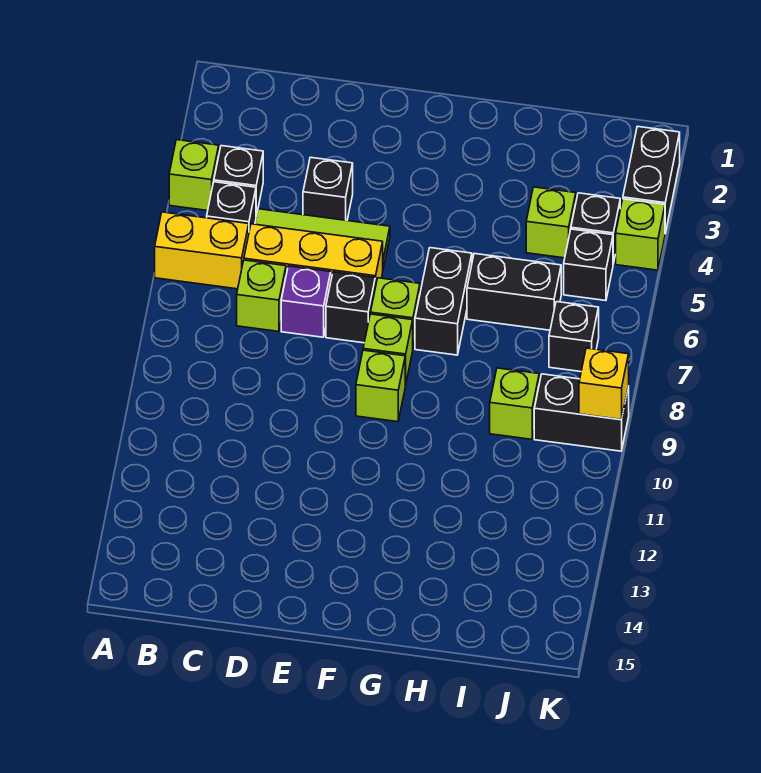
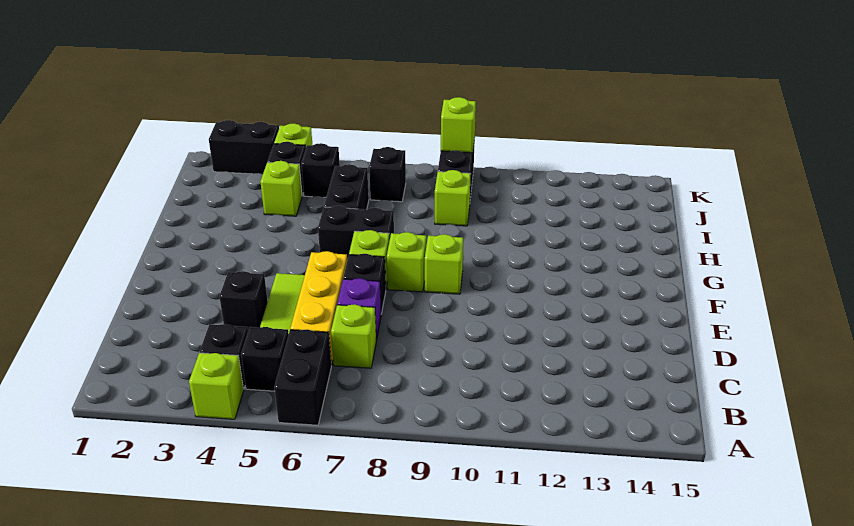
yellow 1x2 brick [155,212,249,289] -> black 1x2 brick [274,329,331,425]
yellow 1x1 brick [579,348,629,420] -> lime 1x1 brick [441,97,476,153]

